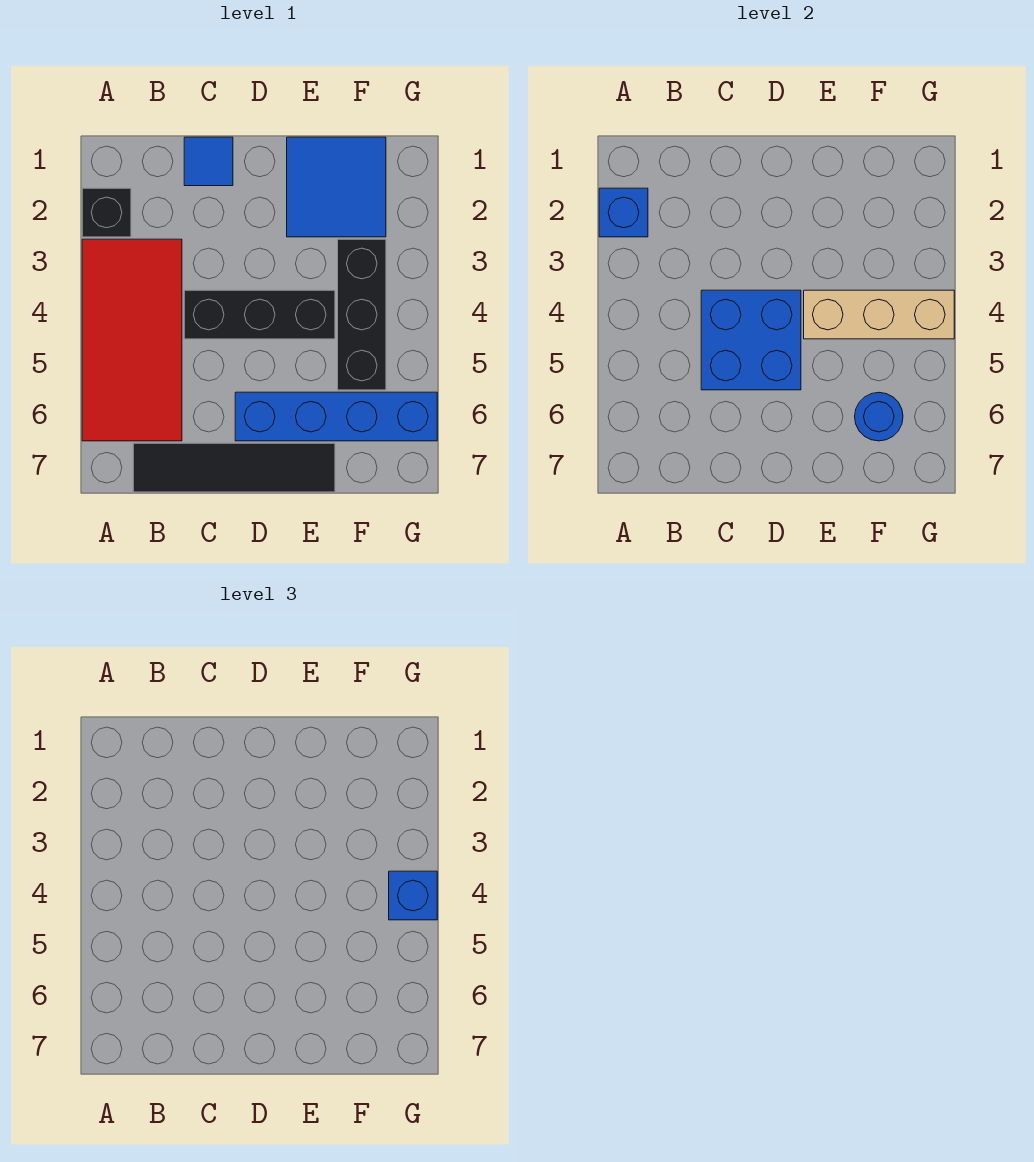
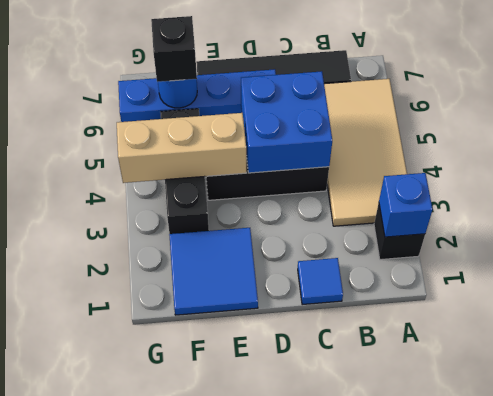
red 2x4 tile [82,239,182,441] -> tan 2x4 tile [324,79,407,226]
none -> black 1x1 brick [151,16,197,82]
blue 1x1 brick [389,871,437,920] -> none

